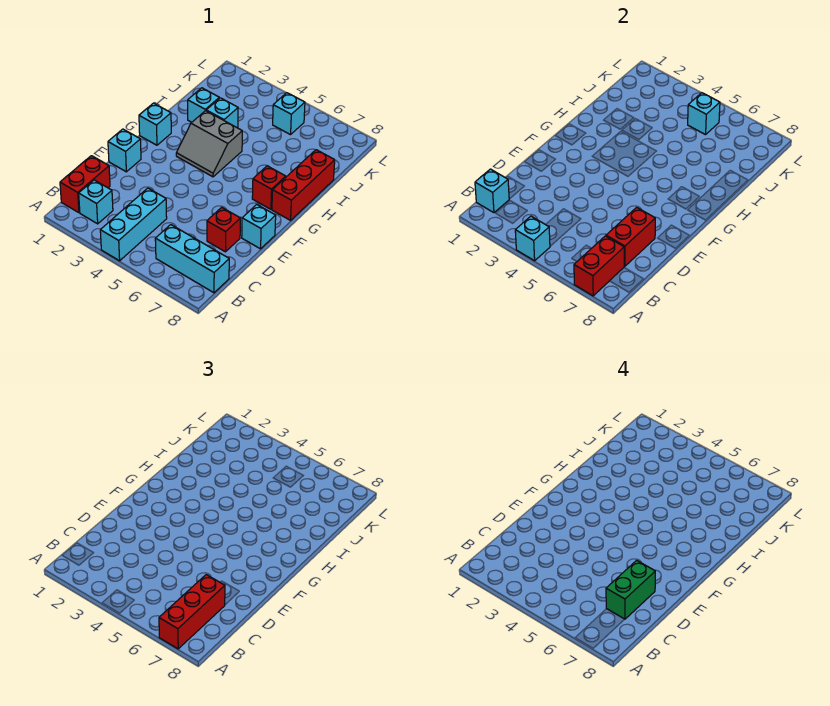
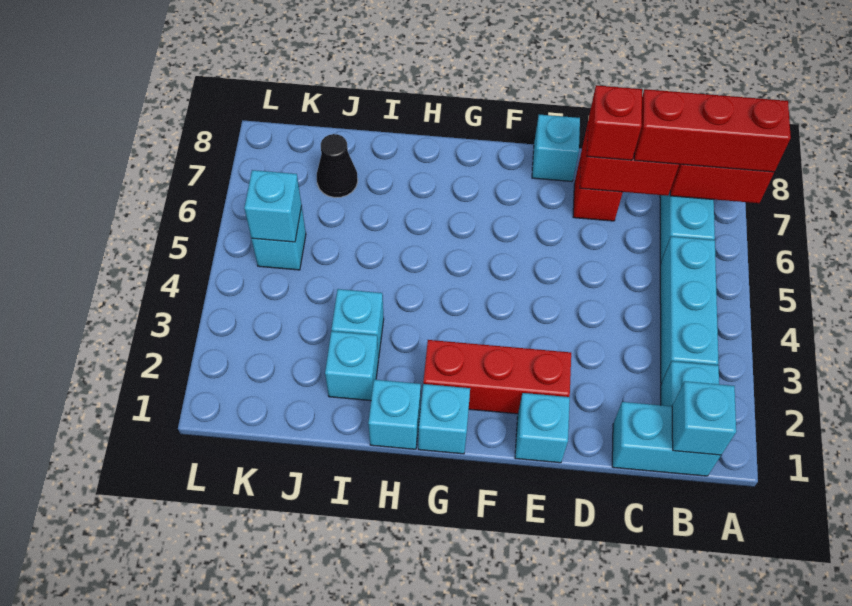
cyan 1x3 brick [100,188,167,261] -> cyan 1x3 brick turned to [660,237,718,383]
cyan 1x1 brick [515,216,550,261] -> cyan 1x1 brick moved to [368,380,421,449]
red 1x2 brick [60,156,110,213] -> cyan 1x2 brick [612,402,721,476]
green 1x2 brick [606,560,655,619] -> none
grey 2x2 slope [176,111,242,177] -> none
red 1x1 brick [252,166,286,209] -> red 1x1 brick moved to [587,85,642,160]
red 1x3 brick [272,150,335,220] -> red 1x3 brick moved to [423,340,571,414]
none -> black 1x1 cone [317,134,358,198]

